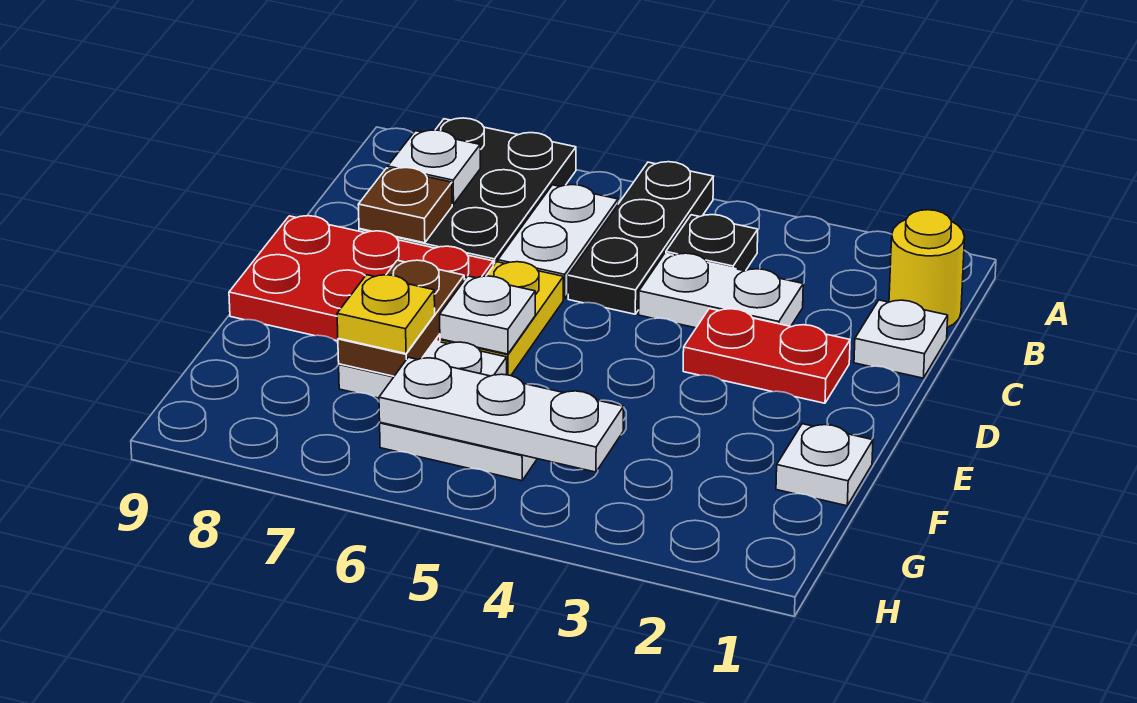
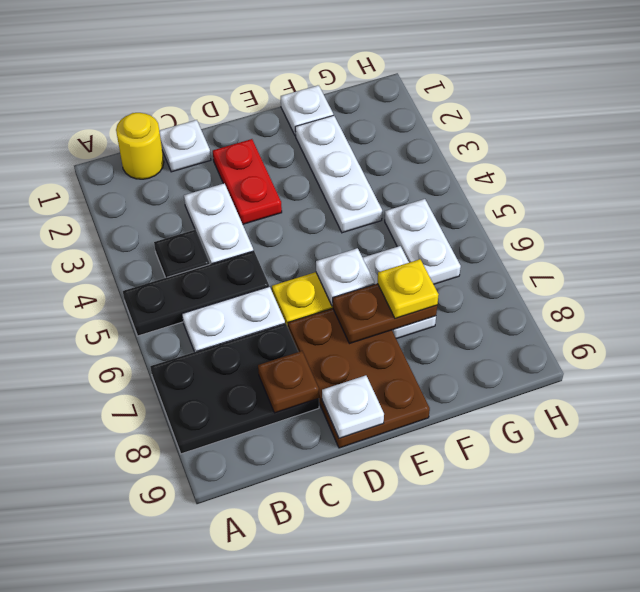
white 1x1 plate [388,130,480,204] -> white 1x1 plate moved to [322,375,384,438]
red 2x3 plate [229,216,493,342] -> brown 2x3 plate [288,308,430,448]
white 1x3 plate [379,357,623,472] -> white 1x3 plate moved to [295,115,382,233]

